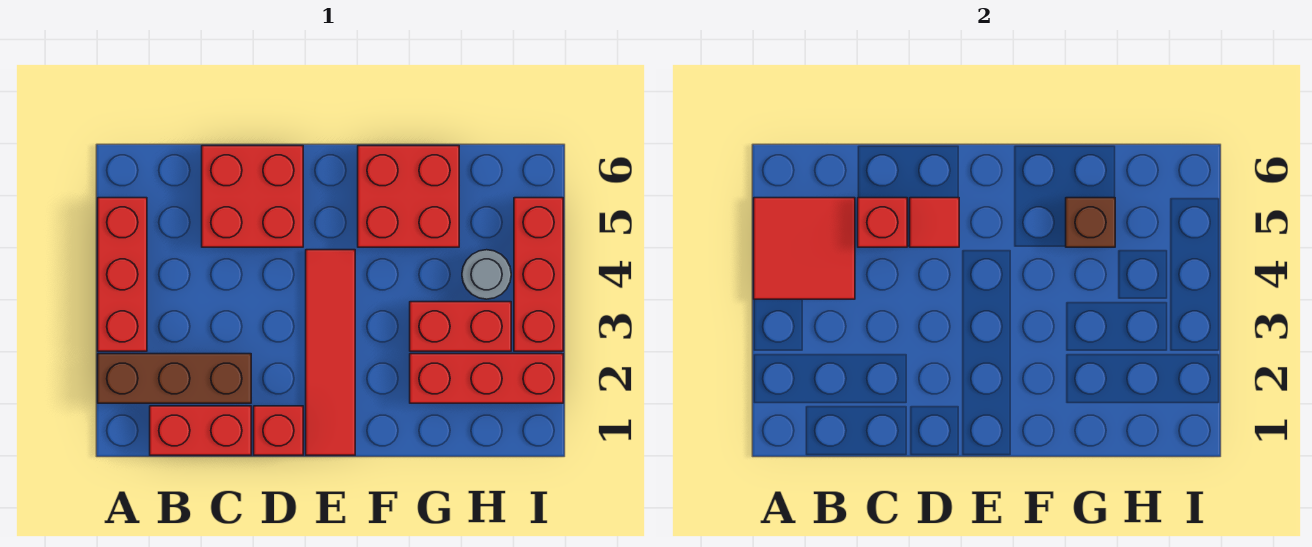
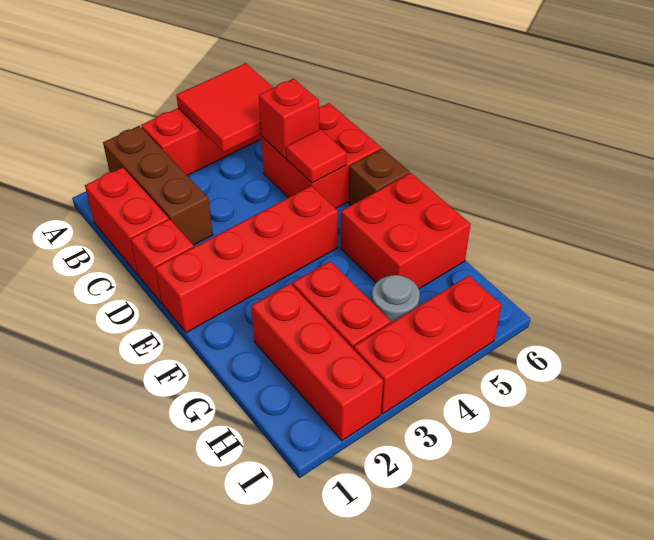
red 1x4 tile [306,250,355,455] -> red 1x4 brick [155,186,338,333]
brown 1x1 brick [1066,198,1115,247] -> brown 1x1 brick moved to [349,149,410,205]

